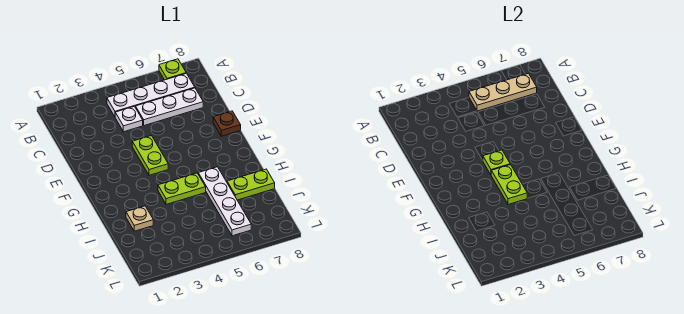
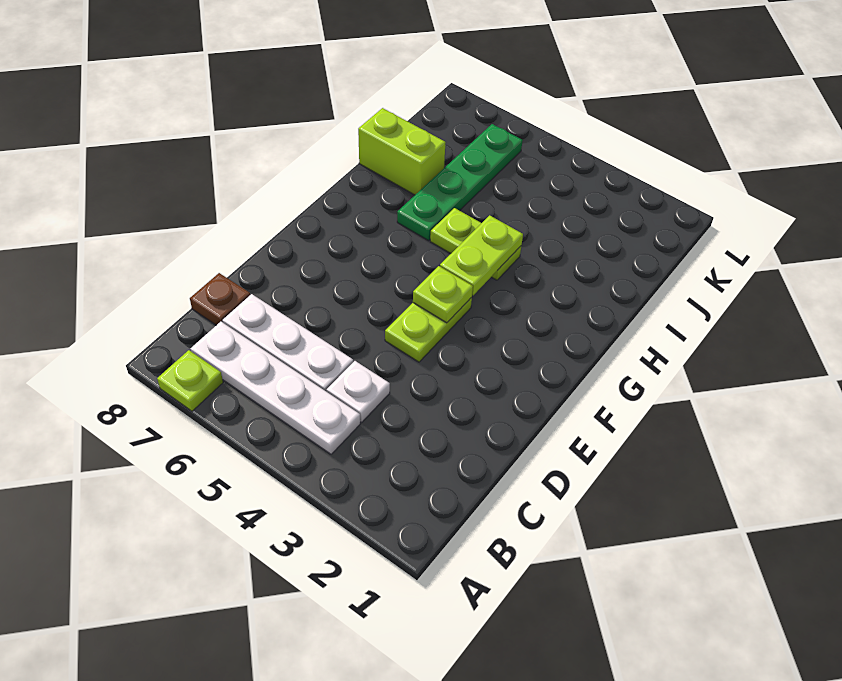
tan 1x3 plate [469,73,537,111] -> none
brown 1x1 plate [213,111,241,136] -> brown 1x1 plate moved to [190,273,250,325]
white 1x4 plate [198,167,251,236] -> green 1x4 plate [397,124,523,241]
tan 1x1 plate [126,206,153,231] -> none
lime 1x2 plate [227,169,275,200] -> lime 1x2 brick [358,108,446,195]

